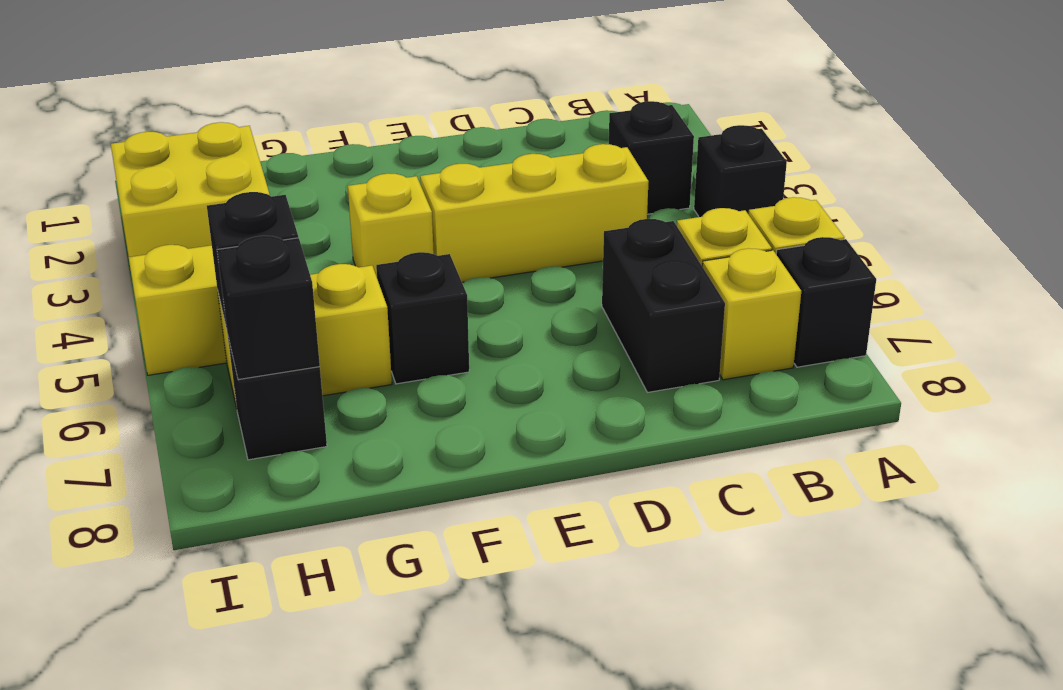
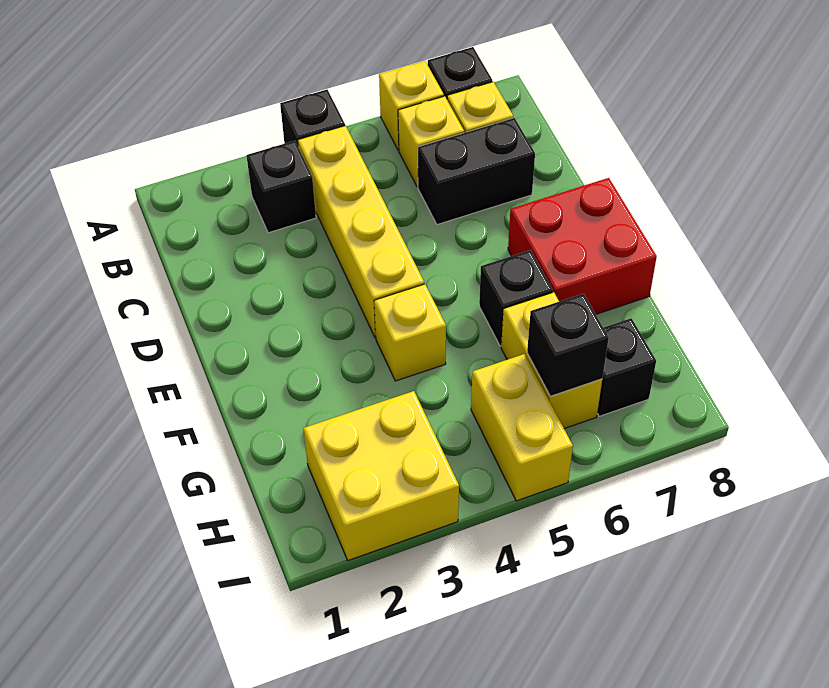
yellow 1x3 brick [420,144,649,282] -> yellow 1x4 brick [298,126,424,338]
none -> red 2x2 brick [508,178,657,314]
black 1x1 brick [217,236,320,380] -> none

